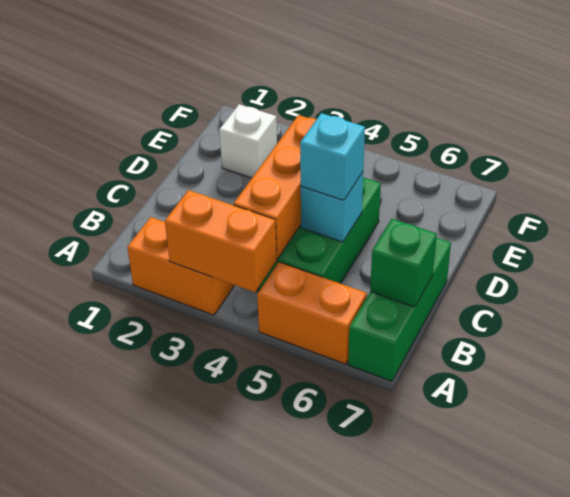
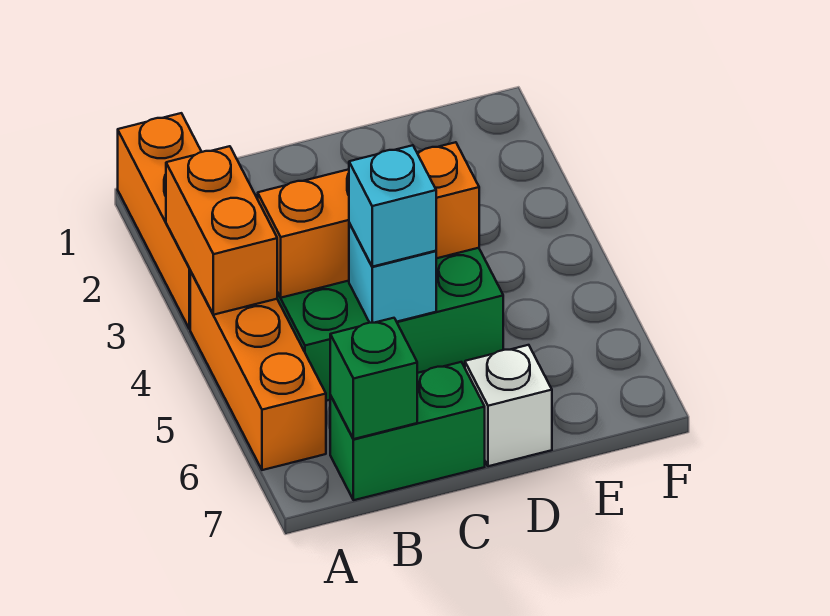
orange 1x2 brick [127,217,235,315] -> orange 1x3 brick [118,113,201,329]
orange 1x2 brick [257,262,367,364] -> orange 1x3 brick [190,271,326,470]
green 1x3 brick [348,238,451,381] -> green 1x2 brick [330,362,485,500]
white 1x1 brick [219,104,277,178] -> white 1x1 brick moved to [465,345,552,466]

